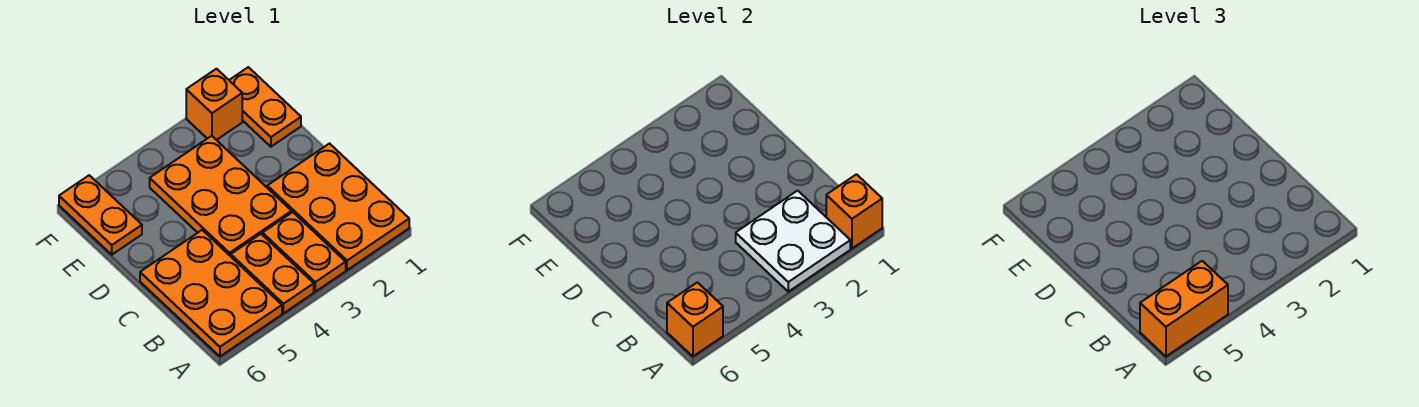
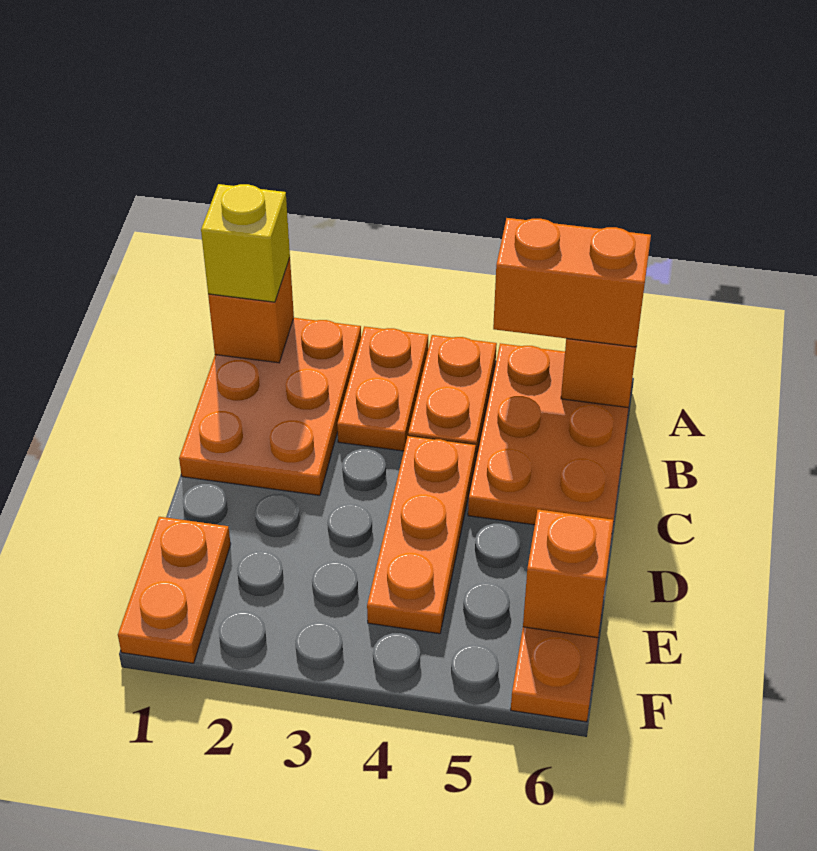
none -> yellow 1x1 brick [201,184,290,302]
white 2x2 plate [736,191,850,292] -> none
orange 2x3 plate [150,136,292,256] -> orange 1x3 plate [367,436,476,634]
orange 1x1 brick [186,69,242,140] -> orange 1x1 brick moved to [523,510,613,638]

